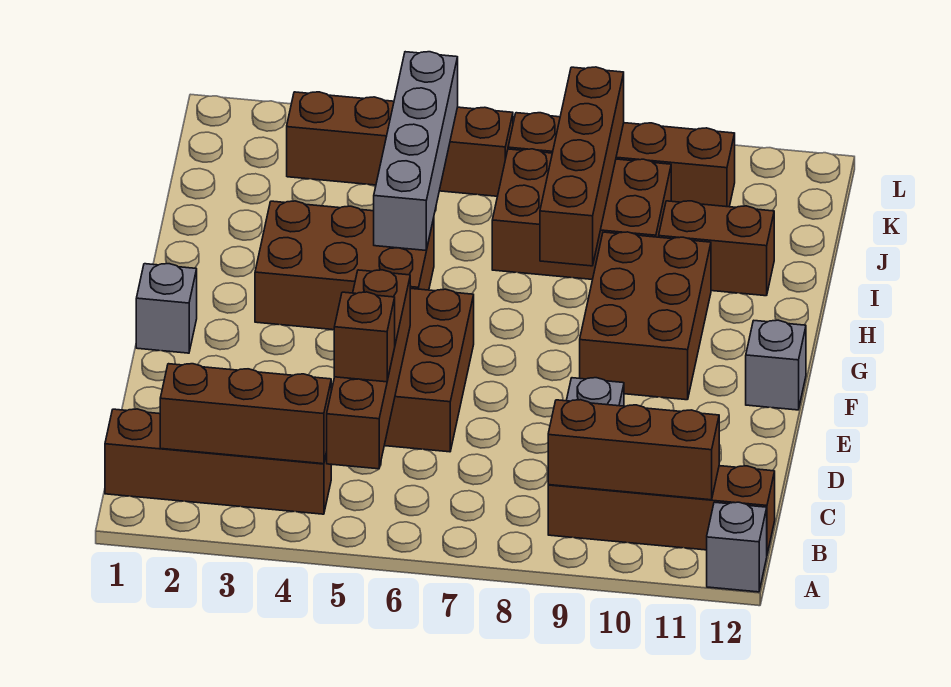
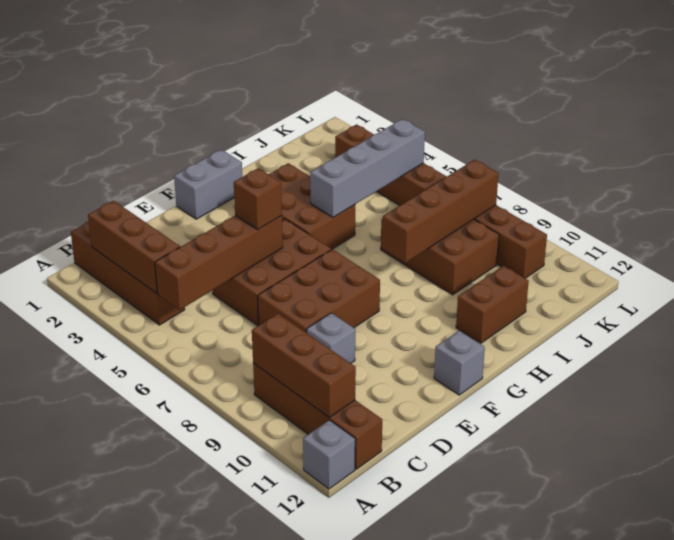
brown 1x1 brick [334,292,395,382] -> brown 1x1 brick moved to [234,168,282,230]
grey 1x1 brick [136,264,197,353] -> grey 1x2 brick [174,150,242,219]
brown 2x3 brick [580,232,711,400] -> brown 2x3 brick moved to [258,249,380,333]
brown 1x2 brick [659,201,774,296] -> brown 1x2 brick turned to [456,266,529,343]

